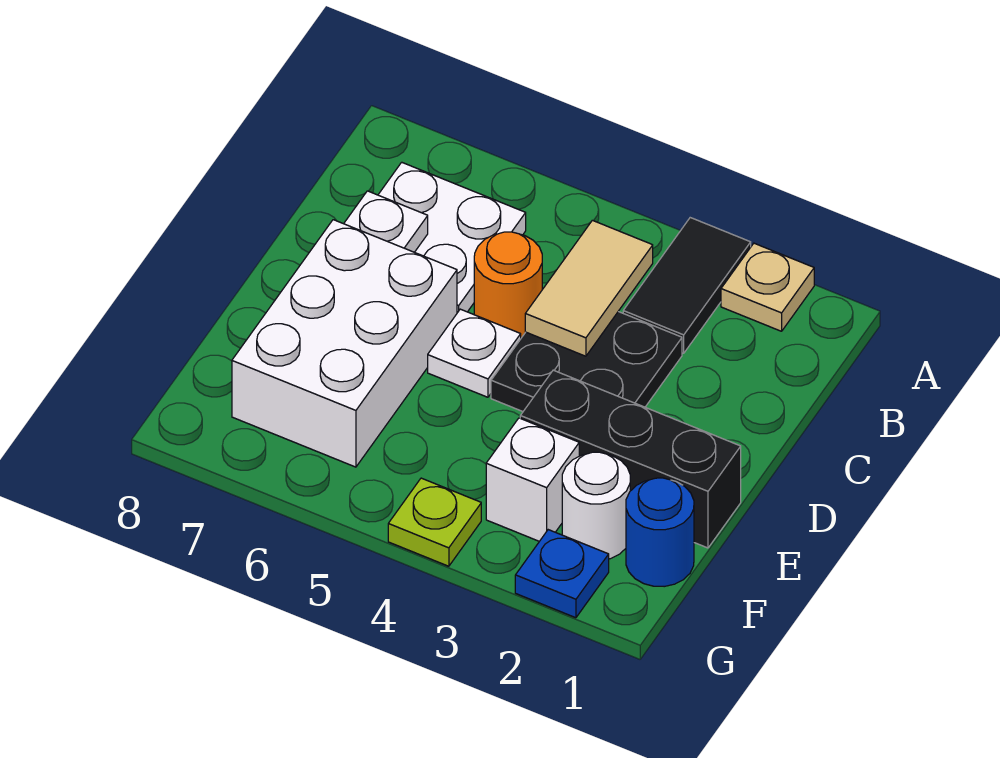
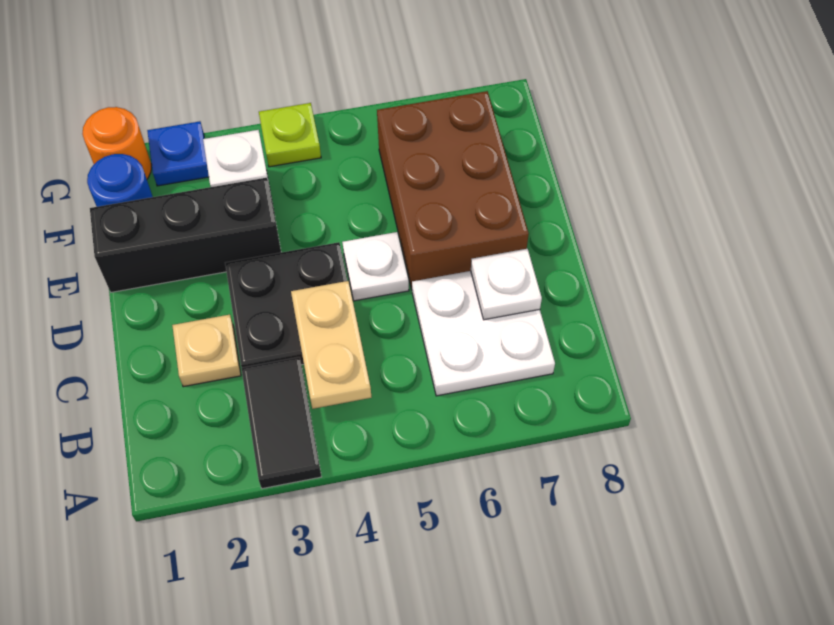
tan 1x1 plate [721,243,814,331] -> tan 1x1 plate moved to [172,315,241,387]
tan 1x2 tile [525,220,653,356] -> tan 1x2 plate [291,281,371,409]
orange 1x1 round brick [474,232,542,338] -> orange 1x1 round brick moved to [82,107,152,179]
white 2x3 brick [232,220,457,467] -> brown 2x3 brick [377,91,529,289]
white 1x1 round brick [562,452,630,559] -> none

